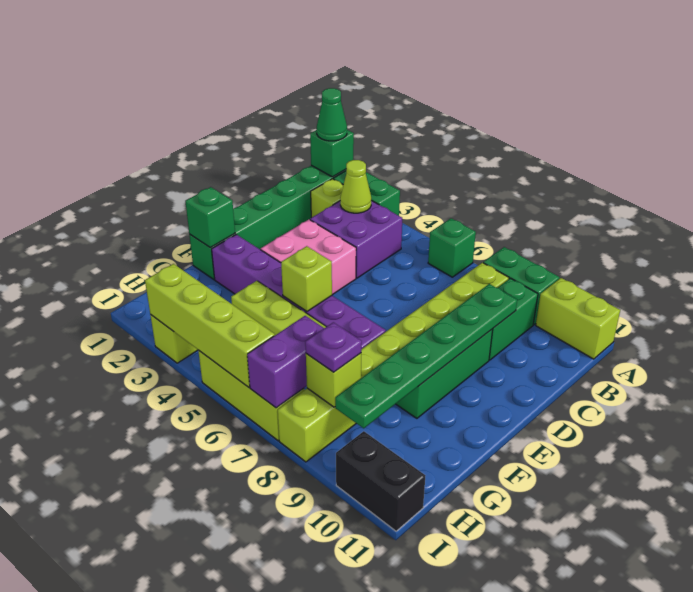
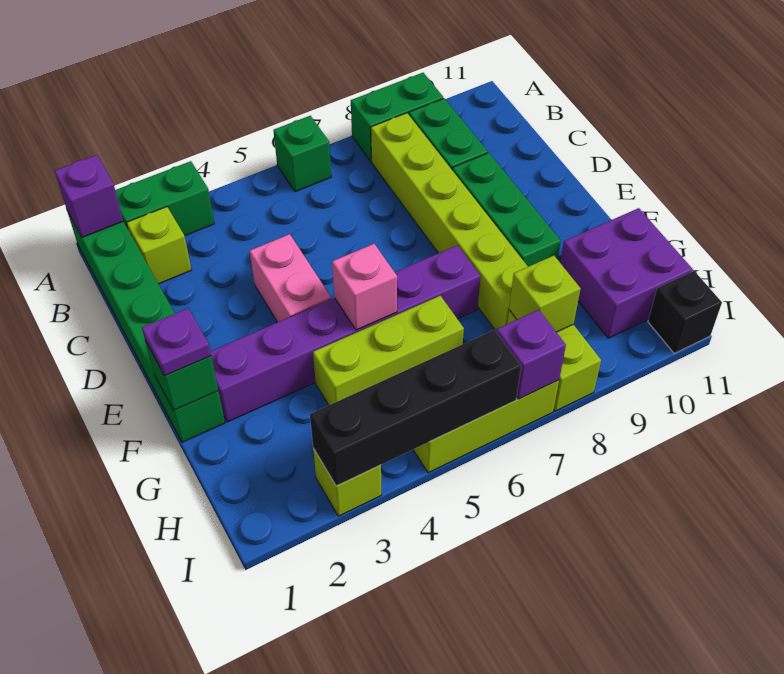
green 1x1 brick [310,130,354,177] -> purple 1x1 brick [55,155,123,237]
green 1x1 cone [317,88,347,141] -> none
lime 1x2 brick [536,278,620,359] -> none
purple 2x2 brick [310,201,402,278] -> purple 2x2 brick moved to [560,208,693,338]
lime 1x1 cone [340,160,371,213] -> none
green 1x6 plate [335,284,517,428] -> none
pink 2x2 brick [261,220,356,295] -> pink 1x2 brick [250,234,331,322]
lime 1x1 brick [281,246,332,311] -> pink 1x1 brick [332,244,397,330]
purple 1x2 brick [247,316,324,408] -> purple 1x1 brick [497,310,566,399]
purple 1x1 plate [305,322,362,372] -> purple 1x1 plate moved to [142,308,211,376]
lime 1x4 brick [145,264,275,387] -> black 1x4 brick [310,330,521,486]
black 1x2 brick [336,431,425,531] -> black 1x1 brick [648,271,722,353]

